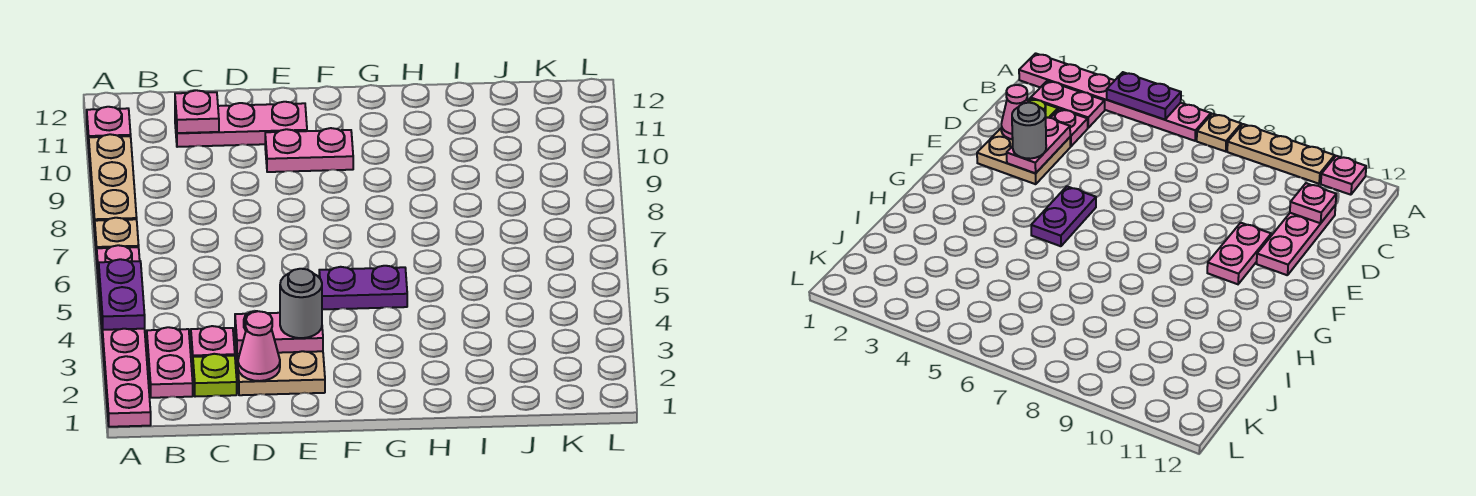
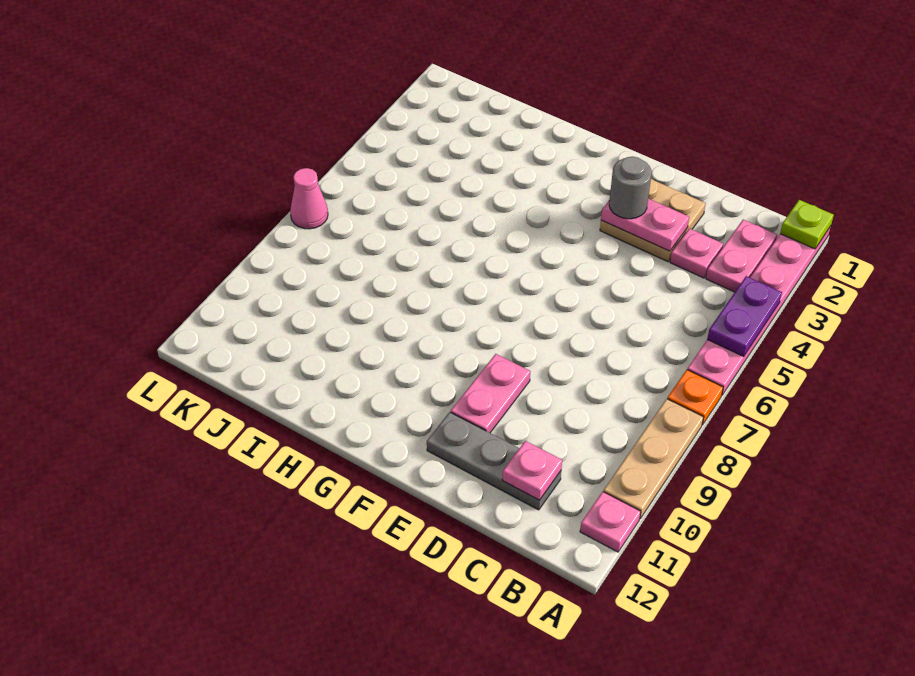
tan 1x1 plate [95,218,139,259] -> orange 1x1 plate [667,370,723,425]
lime 1x1 plate [193,354,237,397] -> lime 1x1 plate moved to [780,200,834,249]
pink 1x3 plate [175,102,307,147] -> grey 1x3 plate [427,412,561,510]
pink 1x1 cone [238,311,280,381] -> pink 1x1 cone moved to [290,168,328,229]
pink 1x2 plate [265,128,353,172] -> pink 1x2 plate turned to [451,354,530,433]
purple 1x2 plate [319,266,407,309] -> none

